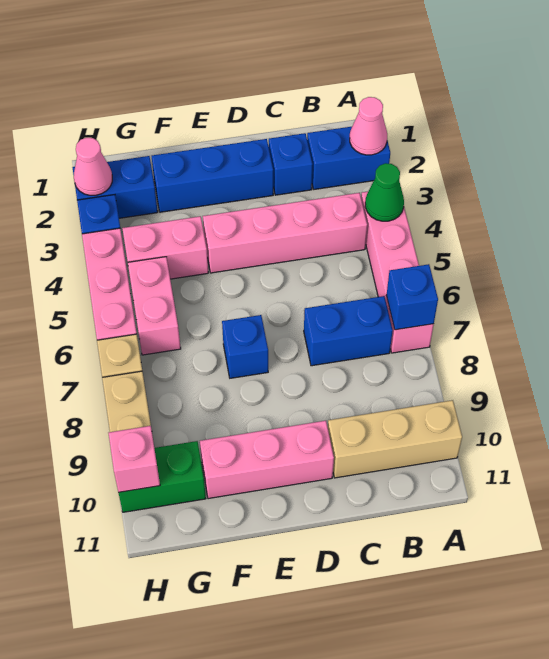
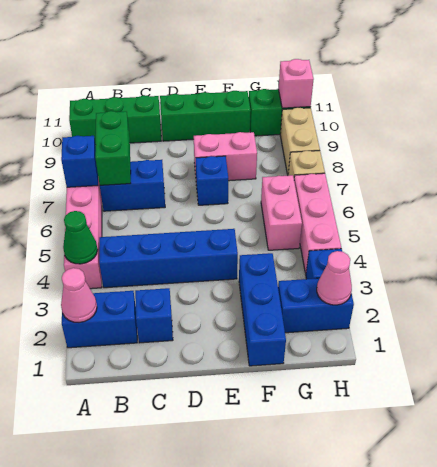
tan 1x3 brick [328,400,462,478] -> green 1x3 brick [69,95,161,145]
pink 1x4 brick [203,193,367,273] -> blue 1x4 brick [99,229,238,288]
none -> green 1x2 brick [95,111,131,185]
blue 1x3 brick [152,139,273,212] -> blue 1x3 brick turned to [239,253,286,366]
pink 1x3 brick [200,421,334,499] -> green 1x3 brick [160,91,251,141]
pink 1x2 brick [122,216,208,279] -> pink 1x2 brick moved to [194,132,257,181]

